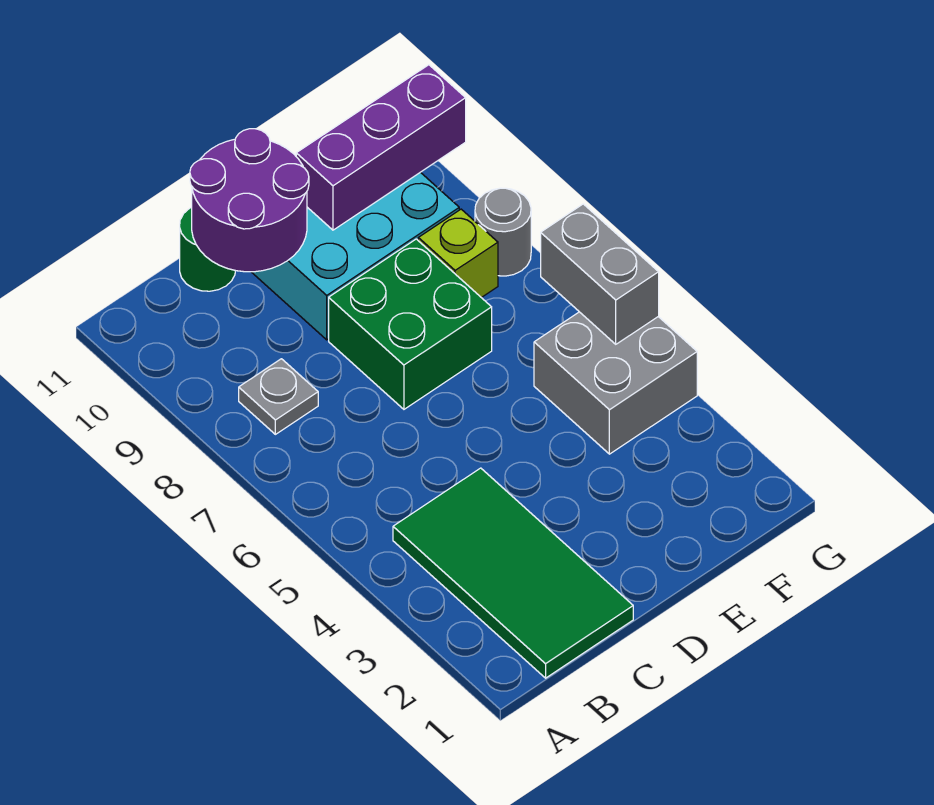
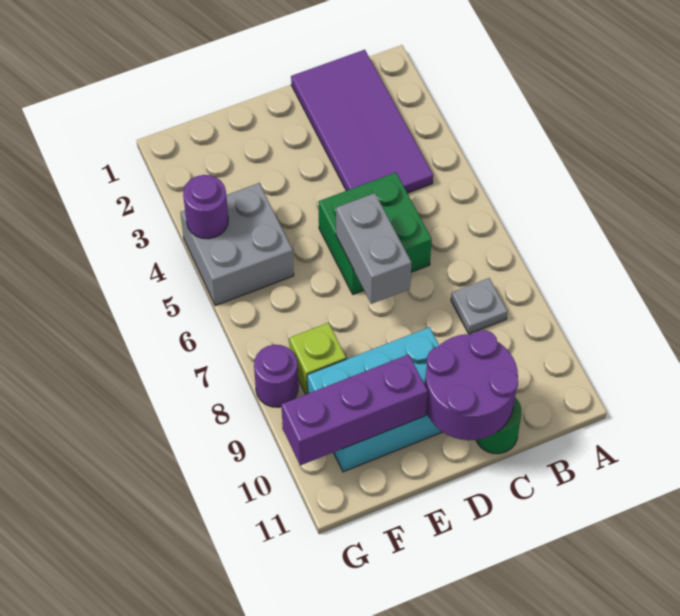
green 2x4 tile [393,468,633,678] -> purple 2x4 tile [291,50,433,193]
green 2x2 brick [329,239,492,409] -> green 2x2 brick moved to [318,173,432,294]
none -> purple 1x1 round brick [183,175,228,239]
grey 1x2 brick [541,204,659,344] -> grey 1x2 brick moved to [336,193,412,304]
grey 1x1 round brick [475,188,531,276] -> purple 1x1 round brick [254,345,298,407]

